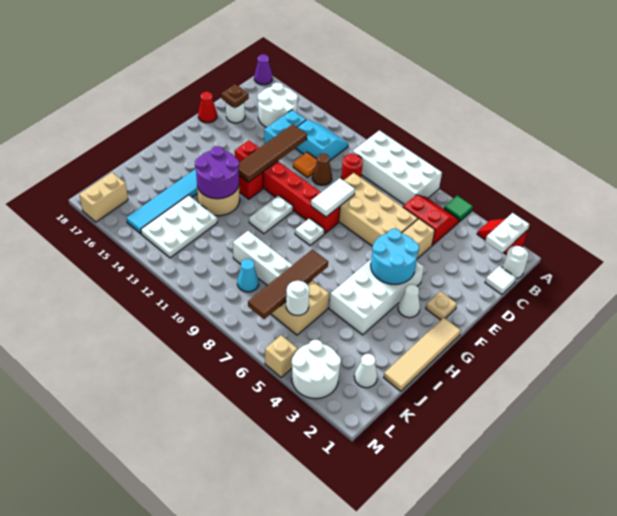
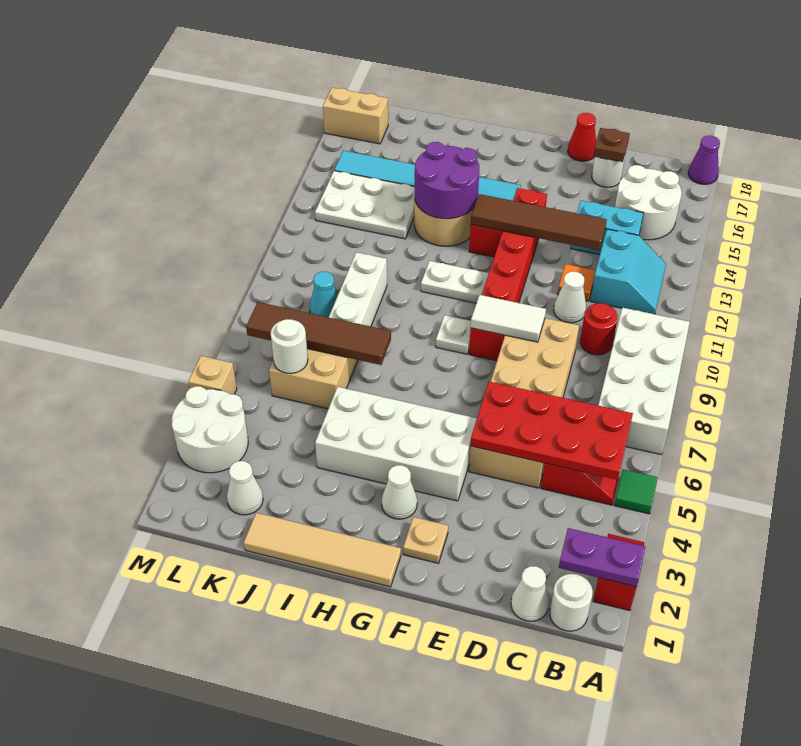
white 1x2 plate [485,213,529,253] -> purple 1x2 plate [559,528,645,587]
none -> red 2x4 plate [471,382,633,480]
white 1x1 tile [485,266,516,295] -> white 1x1 cone [511,566,549,621]
brown 1x1 cone [312,154,332,185] -> white 1x1 cone [554,271,586,323]
cyan 2x2 round brick [371,229,419,284] -> none

